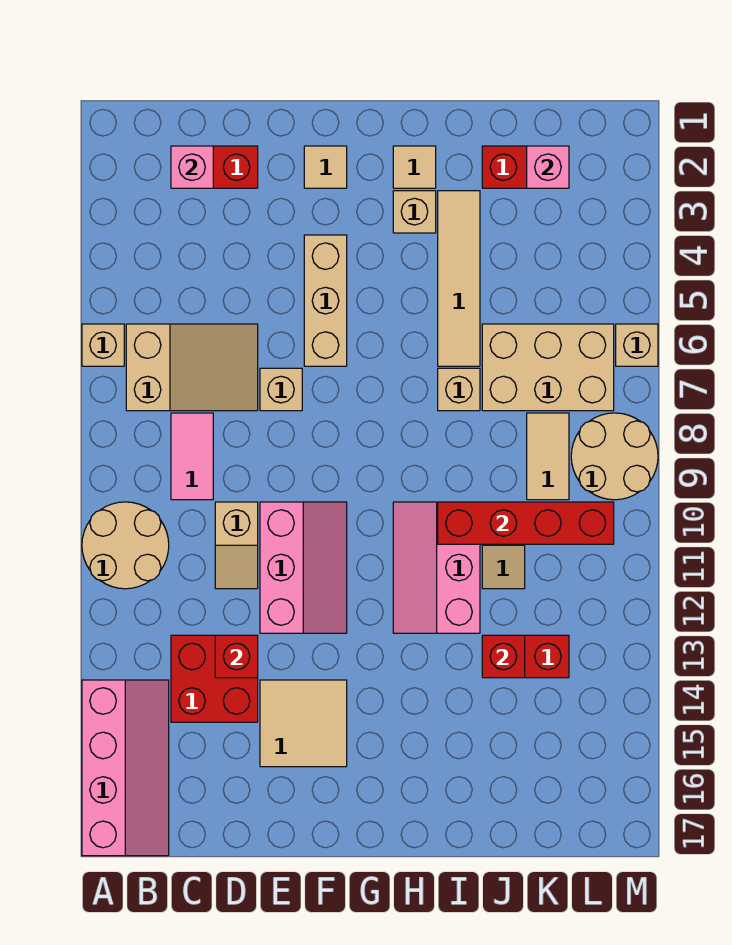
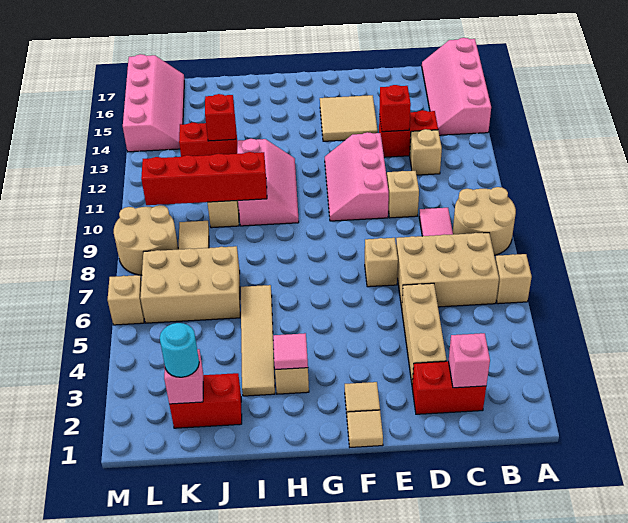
tan 2x2 round brick [82,502,169,589] -> tan 2x2 round brick moved to [453,187,516,255]
tan 2x3 slope [126,324,258,411] -> tan 2x3 brick [396,233,499,308]
red 2x2 brick [171,635,258,722] -> red 1x2 brick [379,110,438,157]
tan 1x3 brick [304,235,347,366] -> tan 1x3 brick moved to [402,283,447,383]
tan 1x1 tile [393,146,436,188] -> tan 1x1 tile moved to [347,410,383,447]
none -> pink 1x1 tile [273,333,308,370]
tan 1x1 brick [438,368,480,411] -> tan 1x1 brick moved to [410,129,442,175]
none -> cyan 1x1 round brick [160,323,199,377]
none -> pink 2x4 slope [123,54,184,152]

